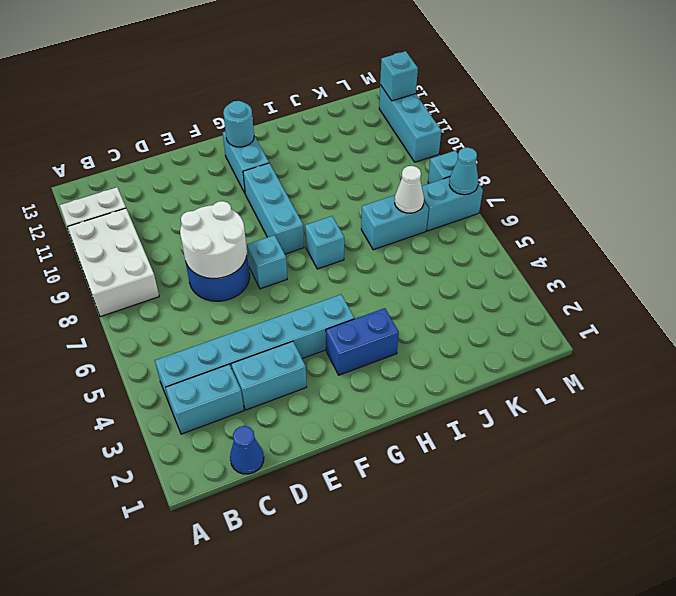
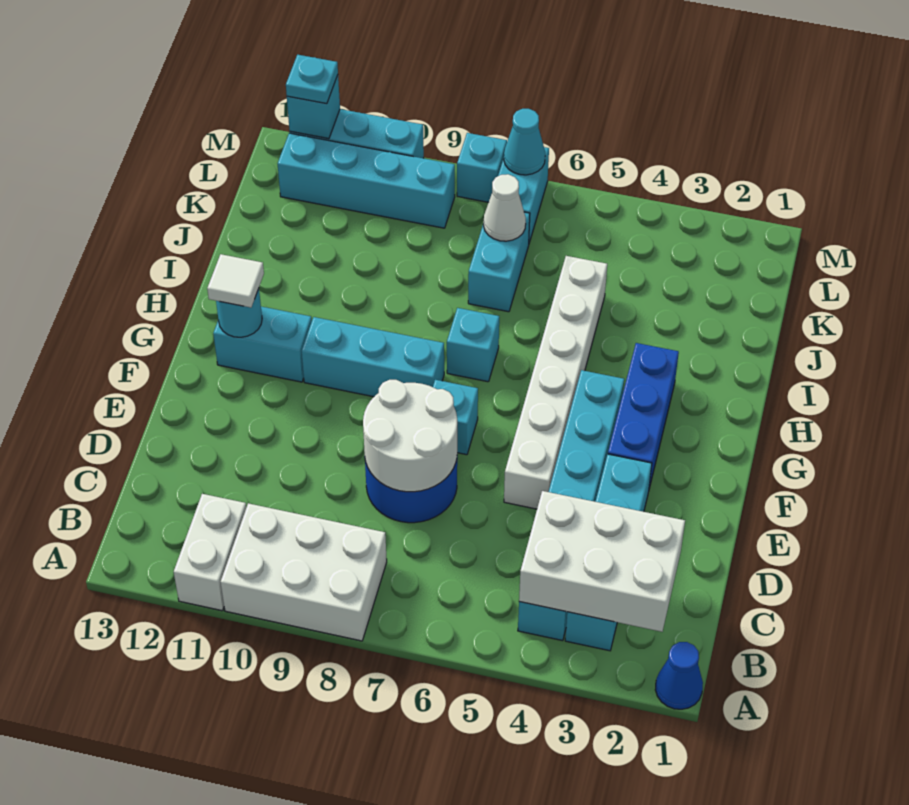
none -> white 2x3 brick [519,491,685,632]
blue 1x1 cone [230,426,264,474] -> blue 1x1 cone moved to [655,642,703,709]
none -> white 1x6 brick [504,256,607,509]
blue 1x2 brick [326,308,399,375] -> blue 1x3 brick [608,343,679,489]
none -> white 1x1 tile [207,254,264,308]
none -> cyan 1x4 brick [278,133,455,228]
none -> cyan 1x1 plate [286,55,338,104]

